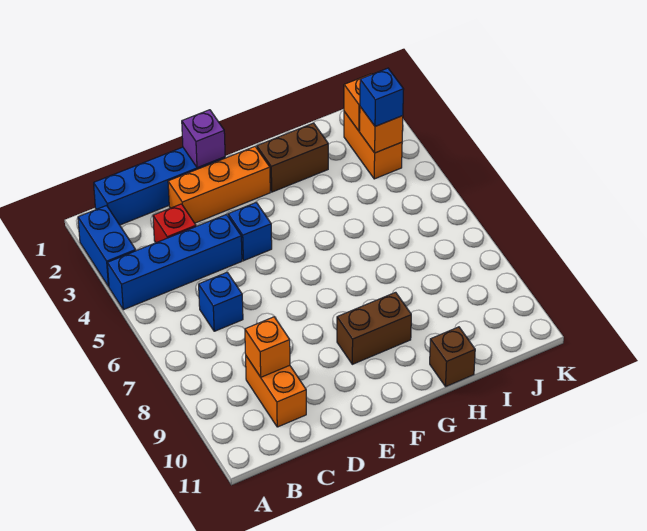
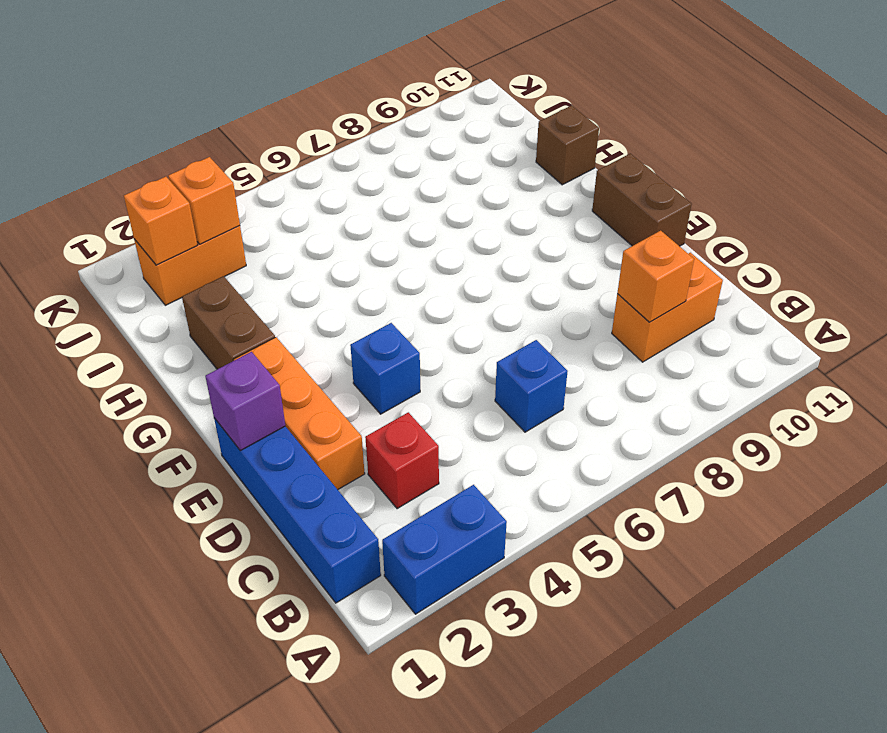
blue 1x4 brick [107,214,242,310] -> none
brown 1x2 brick [337,292,411,364] -> brown 1x2 brick moved to [592,153,692,246]
blue 1x1 brick [360,68,404,127] -> none

